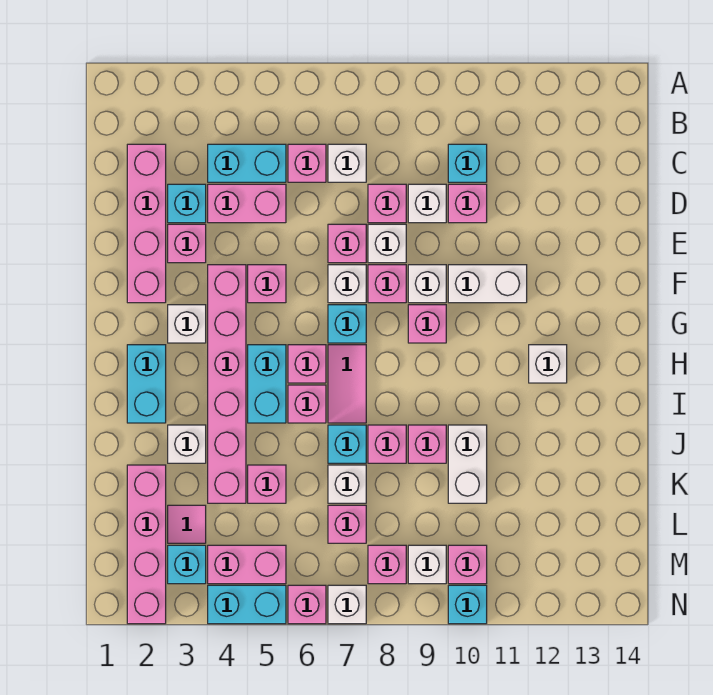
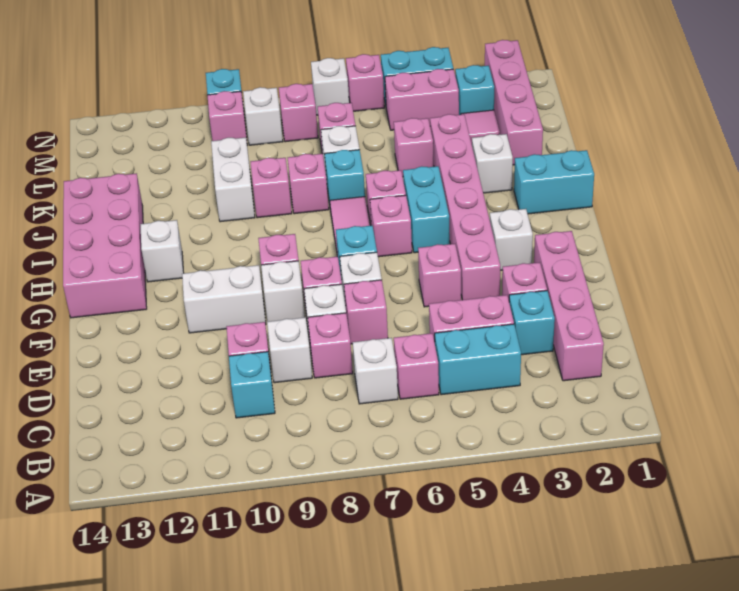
none -> pink 2x4 brick [63,173,147,318]
cyan 1x2 brick [127,345,166,423] -> cyan 1x2 brick turned to [514,150,594,214]

